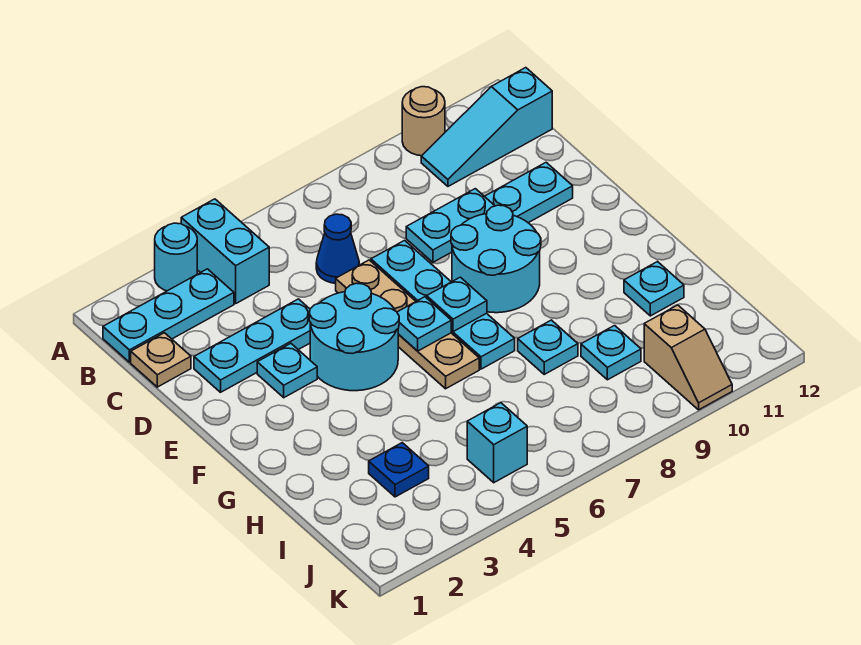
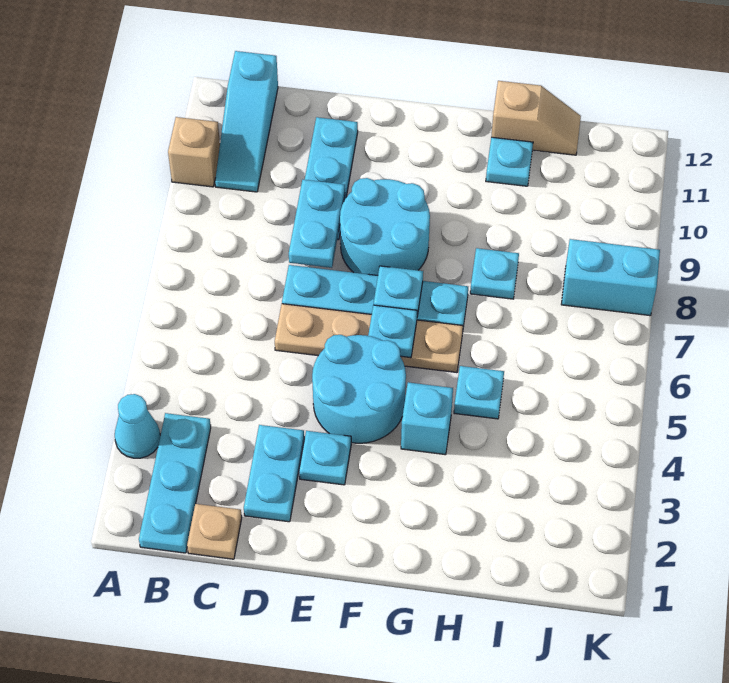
cyan 1x1 round brick [155,223,197,291] -> cyan 1x1 cone [115,394,160,458]
cyan 1x2 brick [181,199,269,304] -> cyan 1x2 brick moved to [561,239,660,316]
tan 1x1 round brick [402,87,445,156] -> tan 1x1 brick [168,117,220,187]
blue 1x1 cone [316,214,359,283] -> none
cyan 1x3 plate [194,299,310,392] -> cyan 1x2 plate [244,425,304,522]
blue 1x1 plate [369,443,429,497] -> none
cyan 1x1 plate [581,326,641,380] -> cyan 1x1 plate moved to [454,366,504,419]
cyan 1x1 brick [467,403,527,483] -> cyan 1x1 brick moved to [401,382,453,455]
tan 1x2 slope [644,305,732,410] -> tan 1x2 slope moved to [491,81,581,155]

